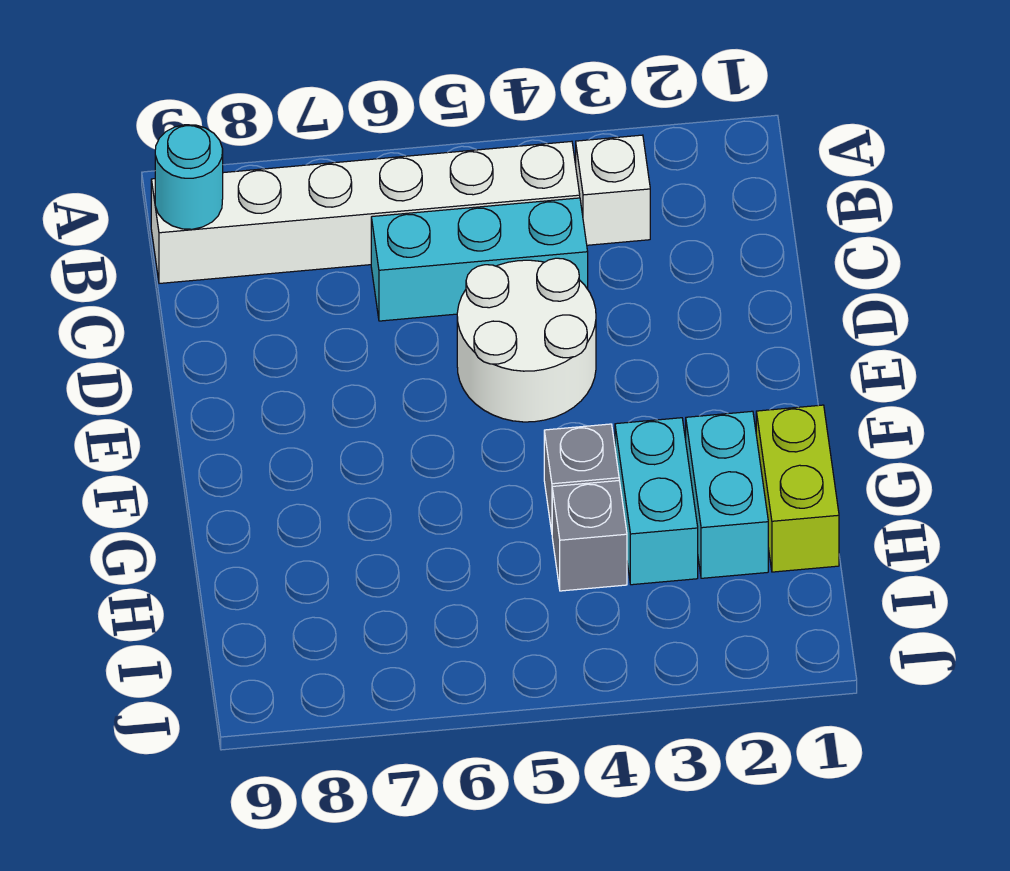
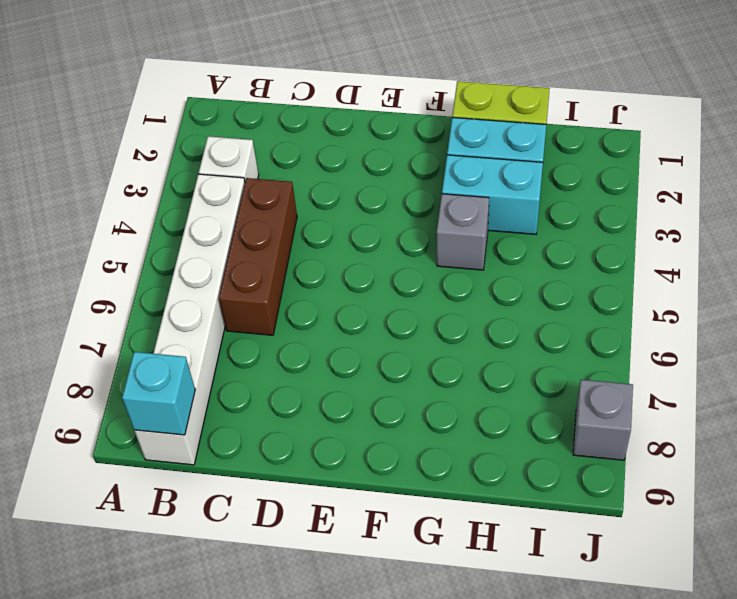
cyan 1x1 round brick [155,125,223,229] -> cyan 1x1 brick [122,352,195,435]
cyan 1x3 brick [371,198,588,321] -> brown 1x3 brick [219,178,297,335]
white 2x2 round brick [457,258,596,422] -> none
grey 1x1 brick [552,481,627,591] -> grey 1x1 brick moved to [573,380,633,460]

